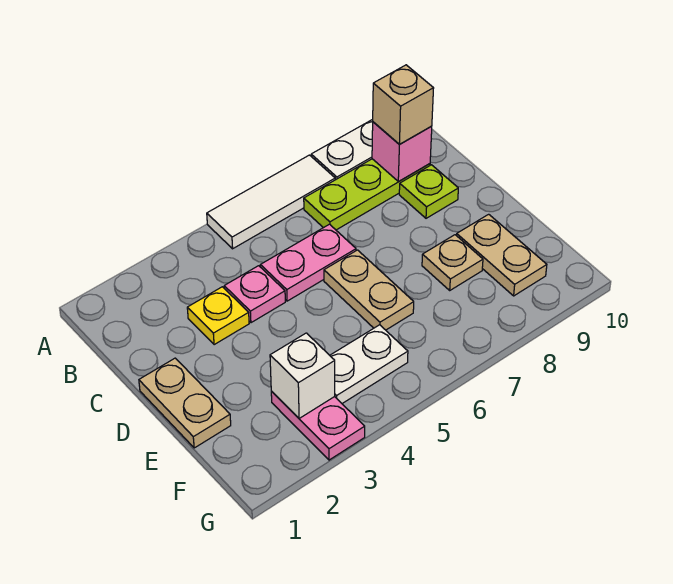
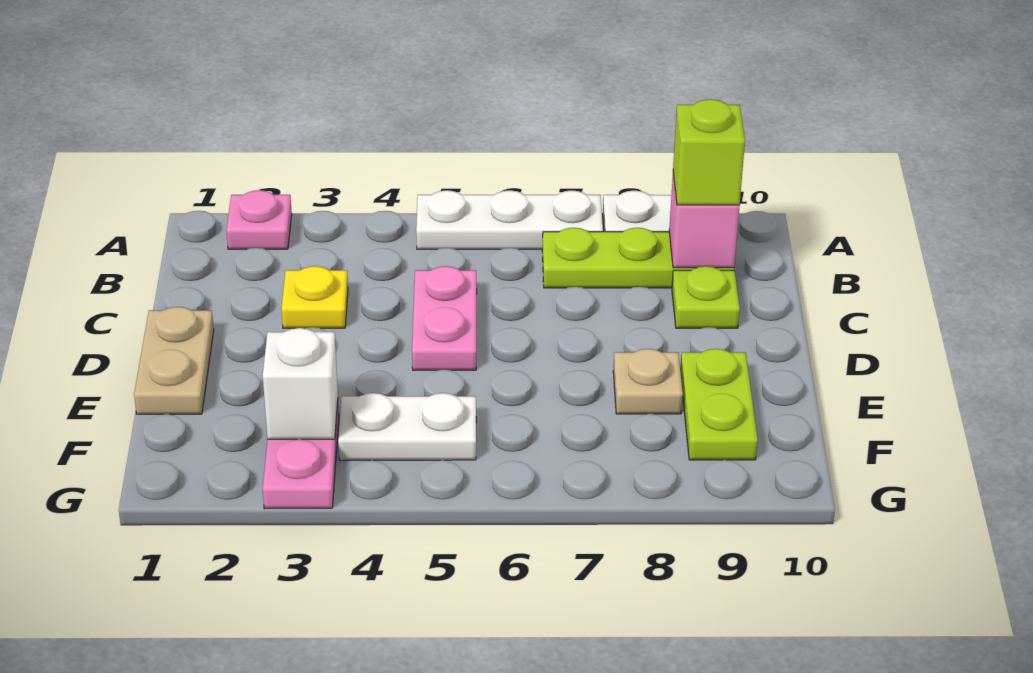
white 1x3 tile [207,155,335,249] -> white 1x3 plate [416,190,603,249]
tan 1x1 brick [373,65,434,144] -> lime 1x1 brick [673,99,745,205]
pink 1x1 plate [224,266,285,323] -> pink 1x1 plate moved to [226,190,292,249]
pink 1x2 plate [260,224,356,301] -> pink 1x2 plate turned to [412,266,477,370]
tan 1x2 plate [324,250,414,330] -> none
tan 1x2 plate [457,214,547,296] -> lime 1x2 plate [680,349,758,460]

